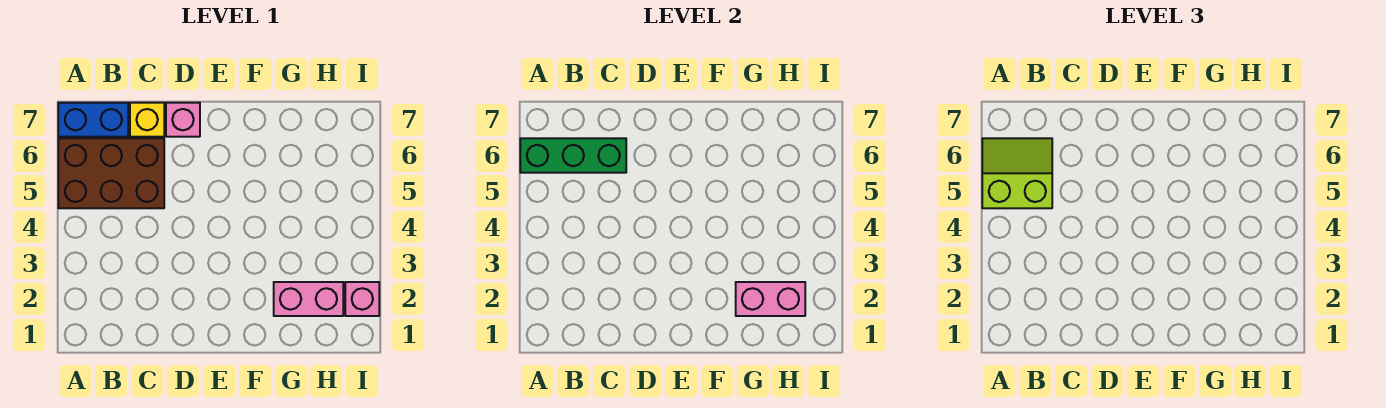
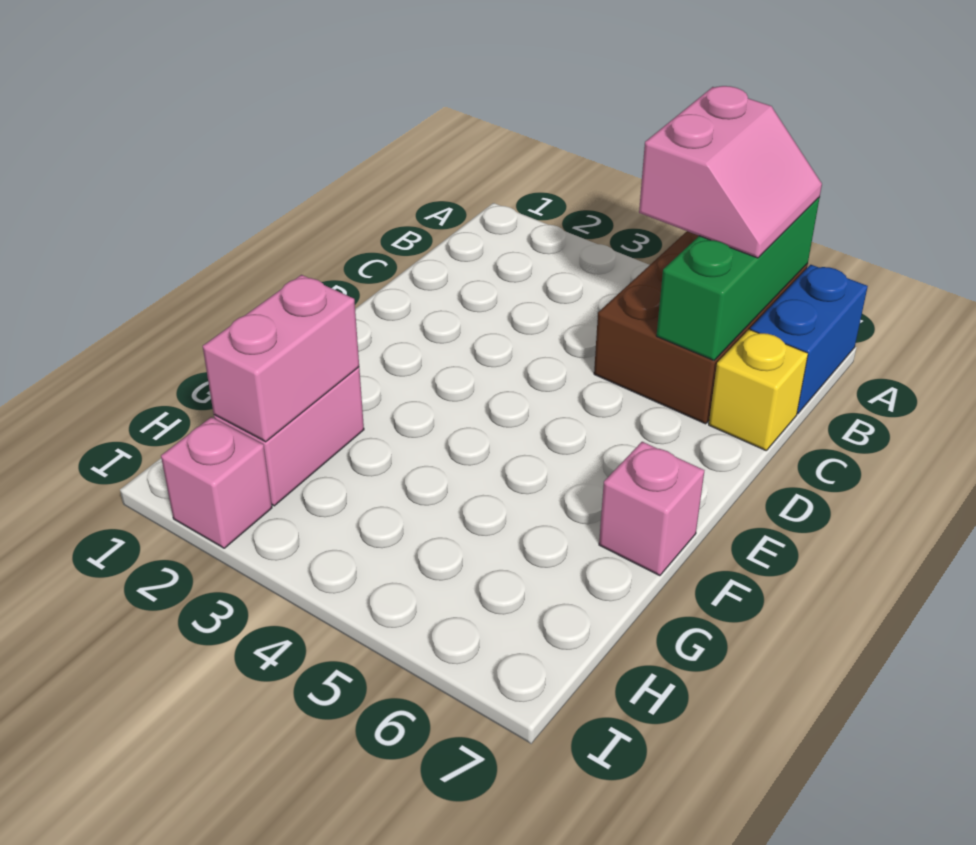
lime 2x2 slope [982,138,1052,208] -> pink 2x2 slope [639,86,822,258]
pink 1x1 brick [166,103,200,137] -> pink 1x1 brick moved to [599,442,704,576]

